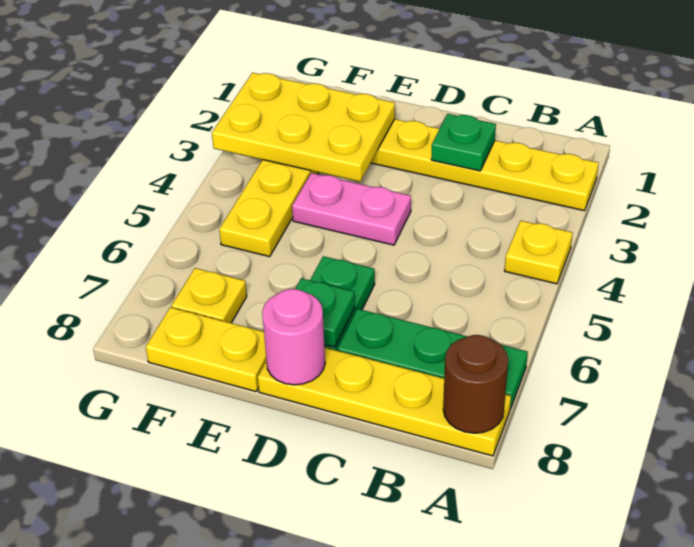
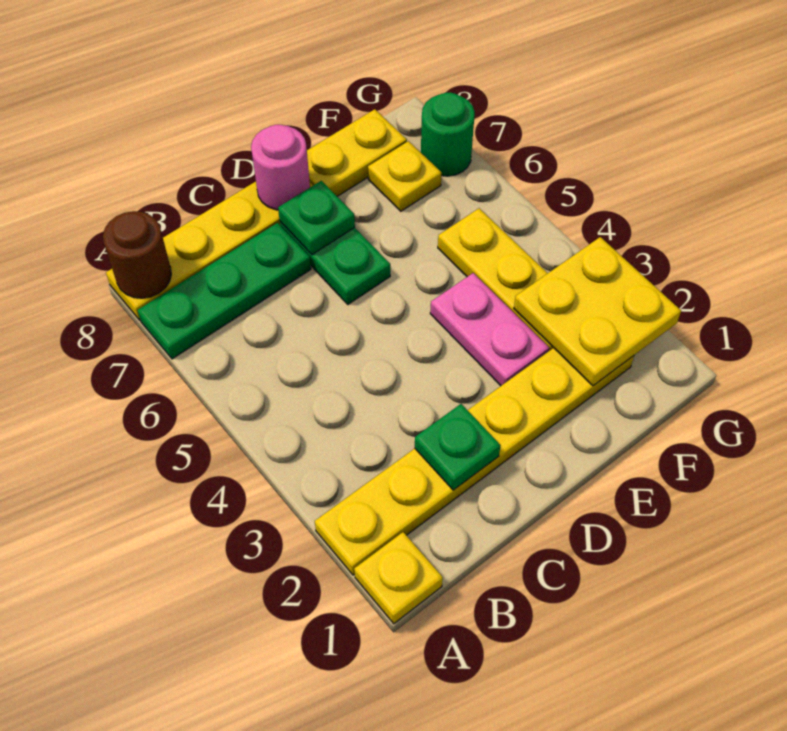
yellow 1x1 plate [505,221,572,284] -> yellow 1x1 plate moved to [354,532,443,624]
pink 1x2 plate [292,173,411,245] -> pink 1x2 plate turned to [430,273,549,386]
yellow 2x3 plate [212,73,395,182] -> yellow 2x2 plate [514,237,681,386]
none -> green 1x1 round brick [421,93,475,176]

